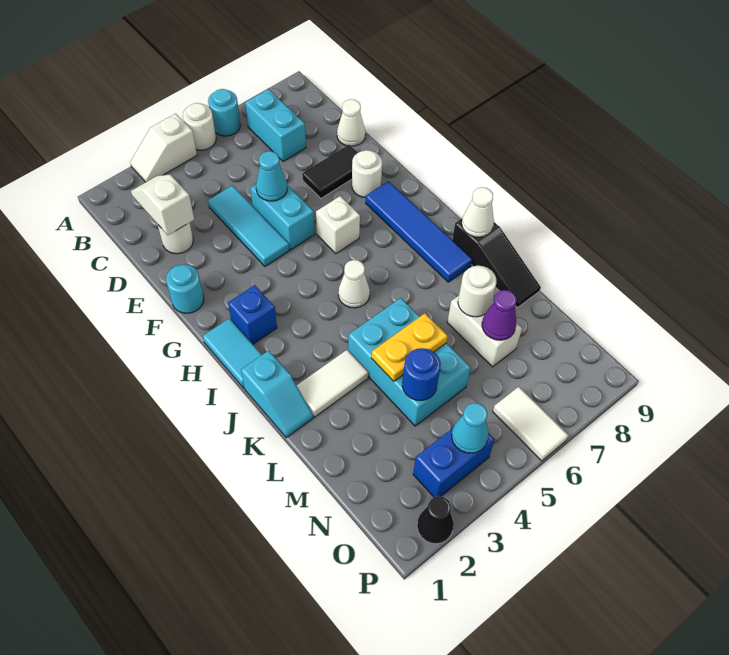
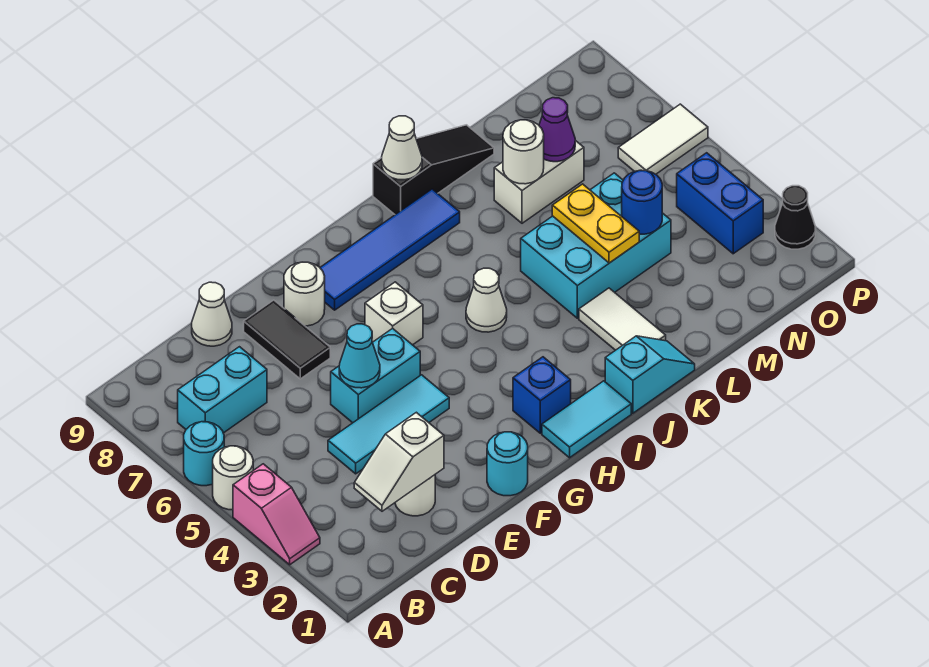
white 1x2 slope [130,114,197,182] -> pink 1x2 slope [233,464,320,565]
cyan 1x1 cone [452,403,488,453] -> none

